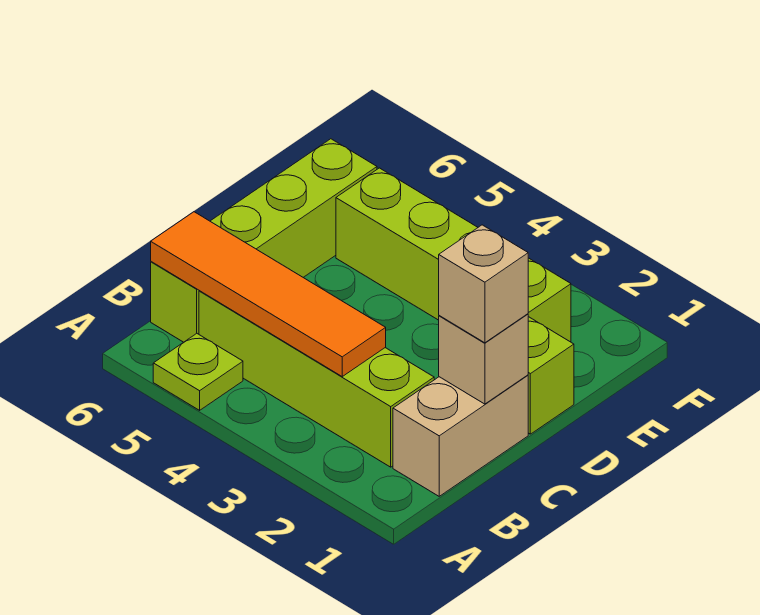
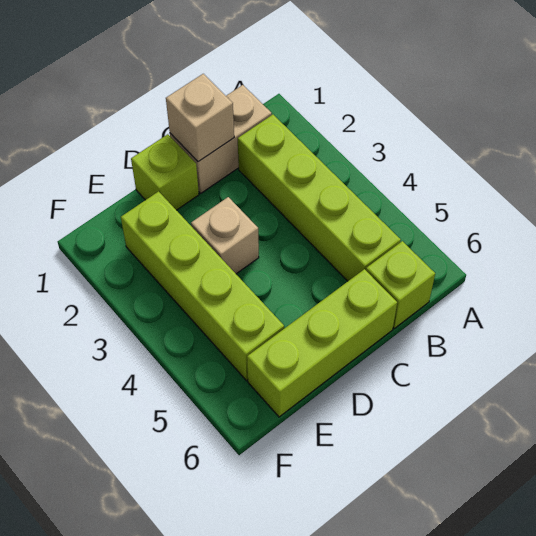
lime 1x1 plate [153,334,243,410] -> none
orange 1x4 tile [151,212,386,376] -> none
tan 1x1 brick [439,225,528,343] -> tan 1x1 brick moved to [191,197,259,274]

